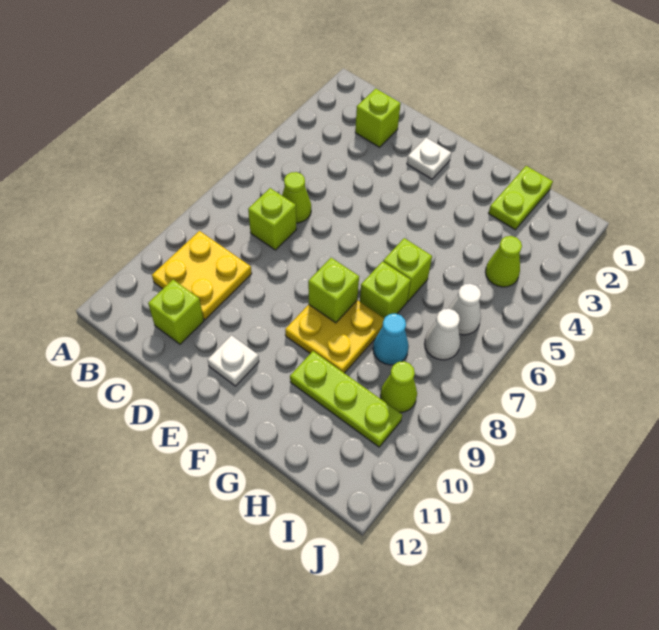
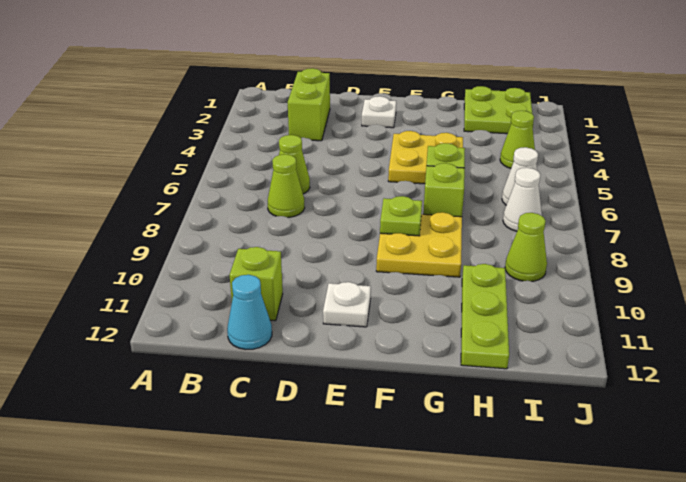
yellow 2x2 plate [152,231,252,320] -> yellow 2x2 plate moved to [388,131,463,184]
lime 1x1 brick [355,88,401,147] -> lime 1x2 brick [288,68,330,141]
lime 1x1 brick [248,188,297,250] -> lime 1x1 cone [268,154,305,217]
lime 1x1 brick [308,258,359,323] -> lime 1x1 plate [380,196,422,236]
lime 1x3 plate [290,351,402,447] -> lime 1x3 plate turned to [461,264,509,369]
lime 1x2 plate [488,166,553,230] -> lime 2x2 plate [464,86,533,134]
cyan 1x1 cone [373,313,409,365] -> cyan 1x1 cone moved to [227,275,272,349]

